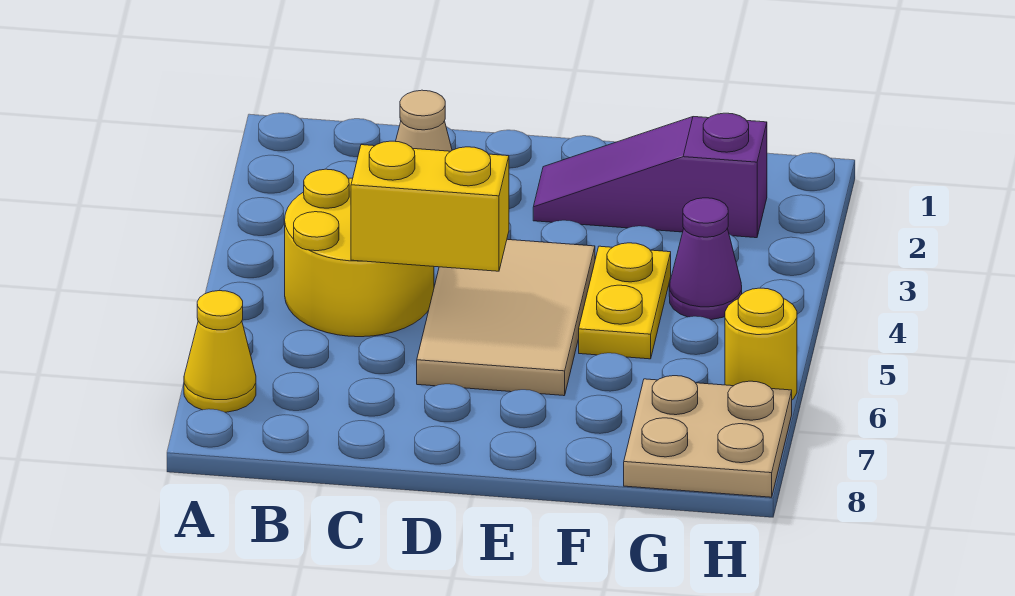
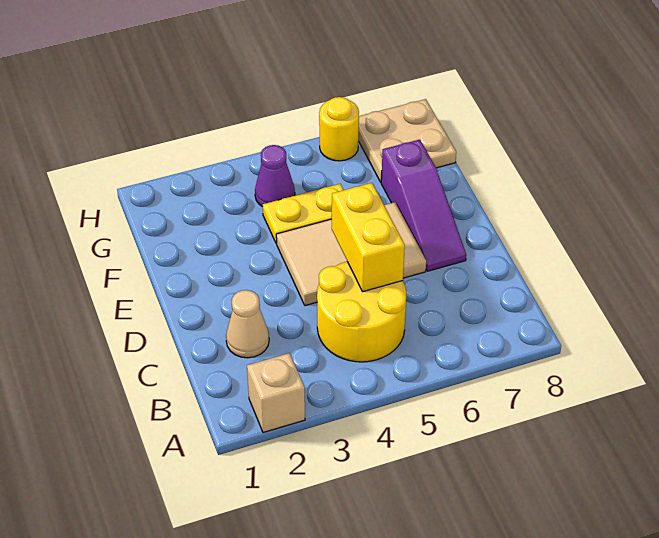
none -> tan 1x1 brick [247,353,305,433]
yellow 1x1 cone [184,291,256,412] -> none
purple 1x3 slope [533,113,767,238] -> purple 1x3 slope moved to [381,139,466,271]

